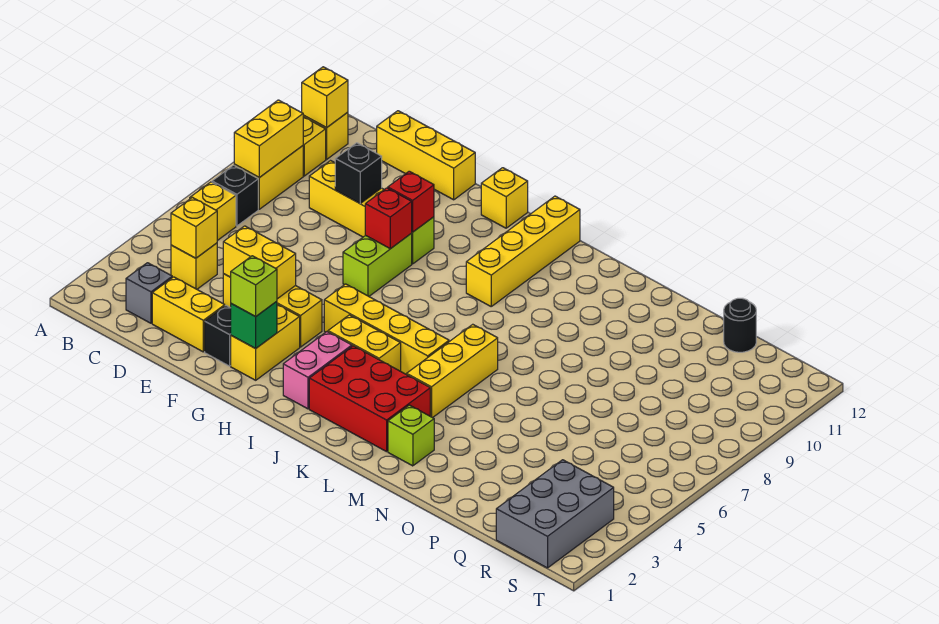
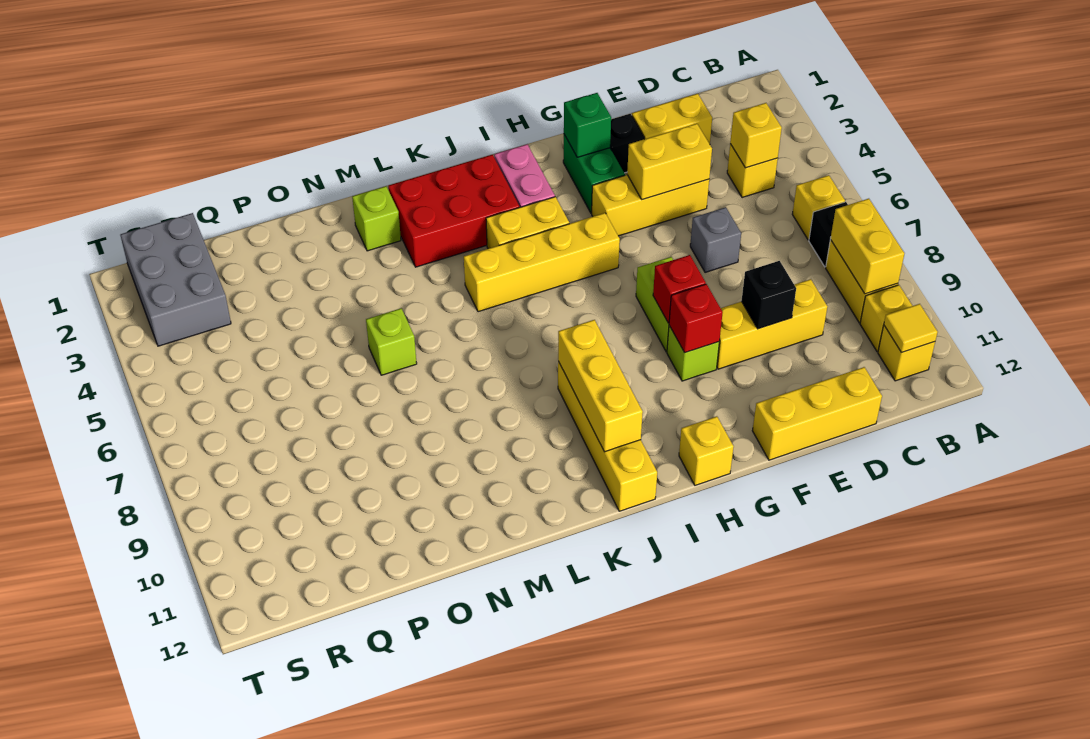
yellow 1x1 brick [302,67,348,128] -> yellow 1x1 tile [884,304,938,353]
grey 1x1 brick [126,263,172,323] -> grey 1x1 brick moved to [690,207,741,273]
yellow 1x2 brick [231,304,300,380] -> green 1x2 brick [563,135,625,213]
lime 1x1 brick [230,256,277,317] -> lime 1x1 brick moved to [366,308,417,375]
yellow 1x3 brick [407,324,498,418] -> yellow 1x3 brick moved to [558,320,643,452]
black 1x1 round brick [724,298,756,352] -> none

